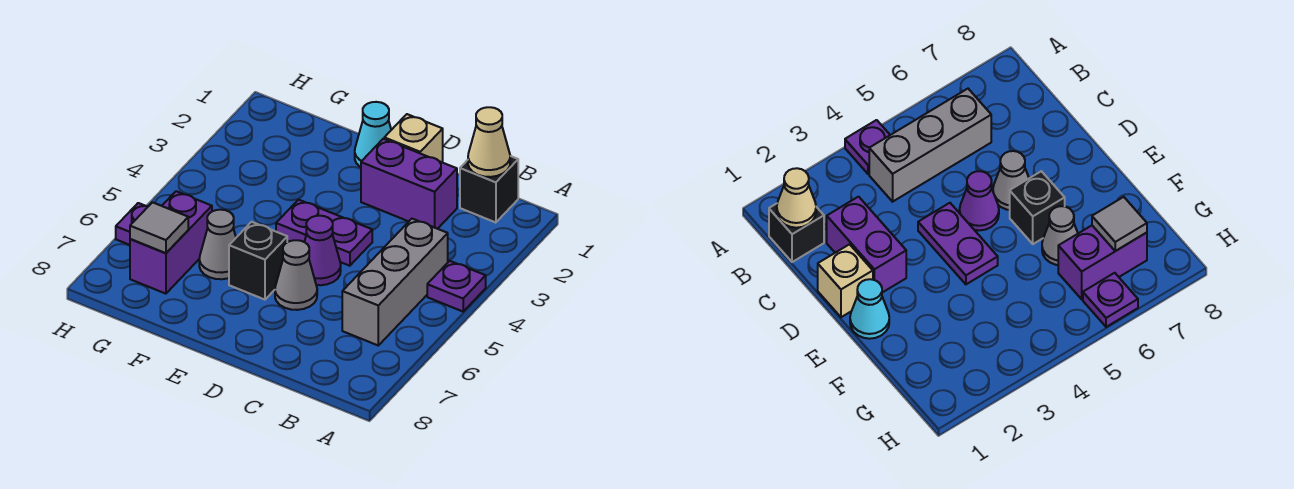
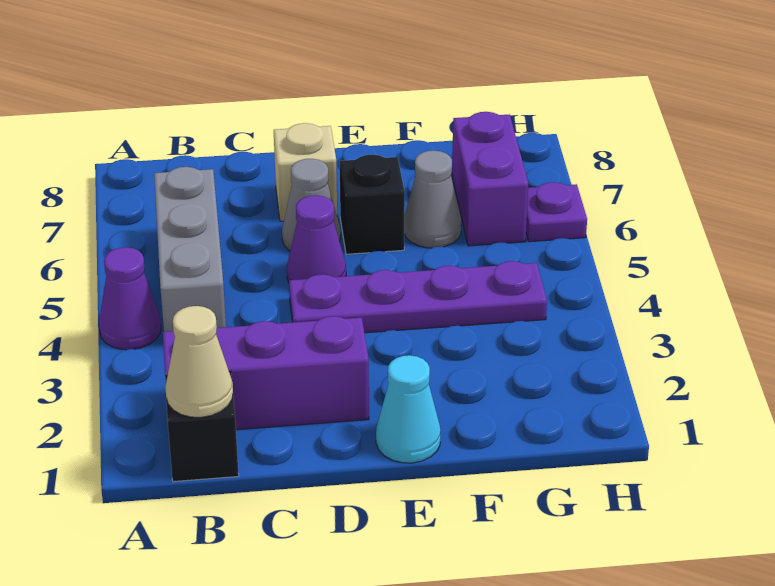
purple 1x1 plate [427,261,486,312] -> purple 1x1 cone [99,247,161,350]
purple 1x2 brick [361,139,457,229] -> purple 1x3 brick [163,316,369,430]
tan 1x1 brick [384,114,443,162] -> tan 1x1 brick moved to [274,123,337,221]
purple 1x2 plate [276,200,372,266] -> purple 1x4 plate [289,261,547,333]
grey 1x1 tile [130,202,188,253] -> none

